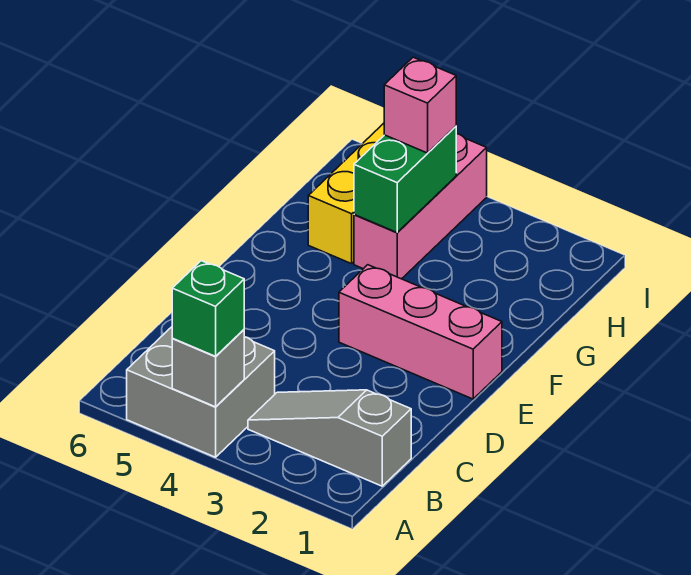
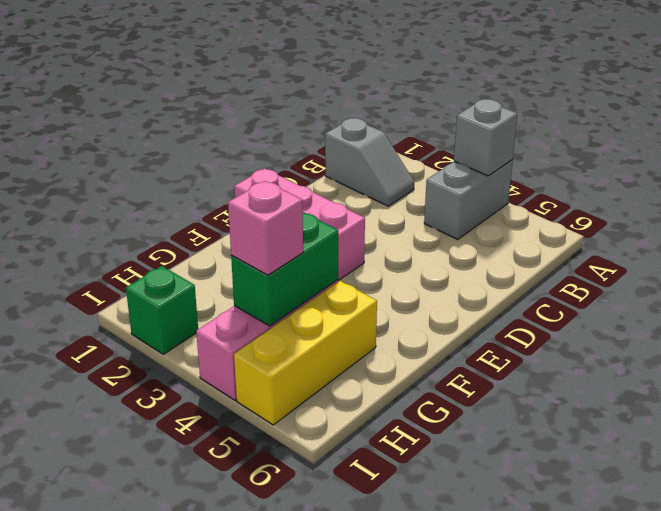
grey 2x2 brick [127,327,275,457] -> grey 1x2 brick [424,160,513,240]
green 1x1 brick [172,261,244,356] -> green 1x1 brick moved to [126,266,198,354]
grey 1x3 slope [248,390,411,486] -> grey 1x2 slope [325,118,414,206]

